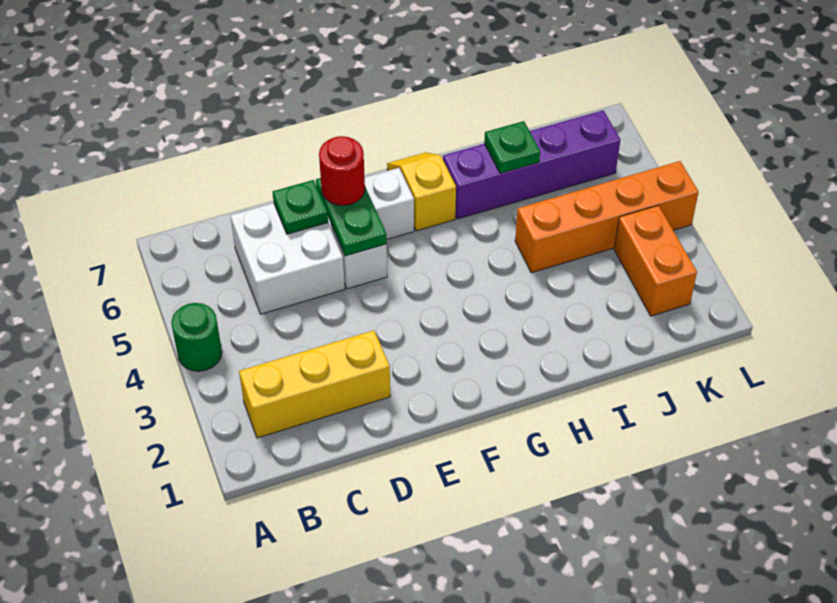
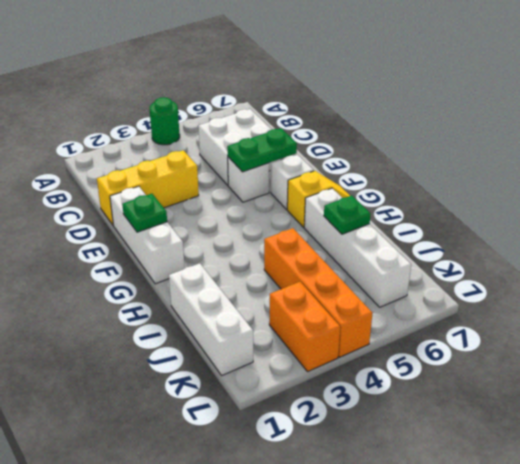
yellow 1x3 brick [239,330,390,438] -> yellow 1x3 brick turned to [97,150,199,225]
green 1x1 plate [273,180,328,234] -> green 1x1 plate moved to [122,194,167,232]
none -> white 1x3 brick [110,186,185,284]
red 1x1 round brick [319,136,365,206] -> none
purple 1x4 brick [443,110,621,219] -> white 1x4 brick [304,188,411,307]
none -> white 1x3 brick [169,263,253,375]
orange 1x2 brick [614,205,697,316] -> orange 1x2 brick turned to [269,282,340,371]

